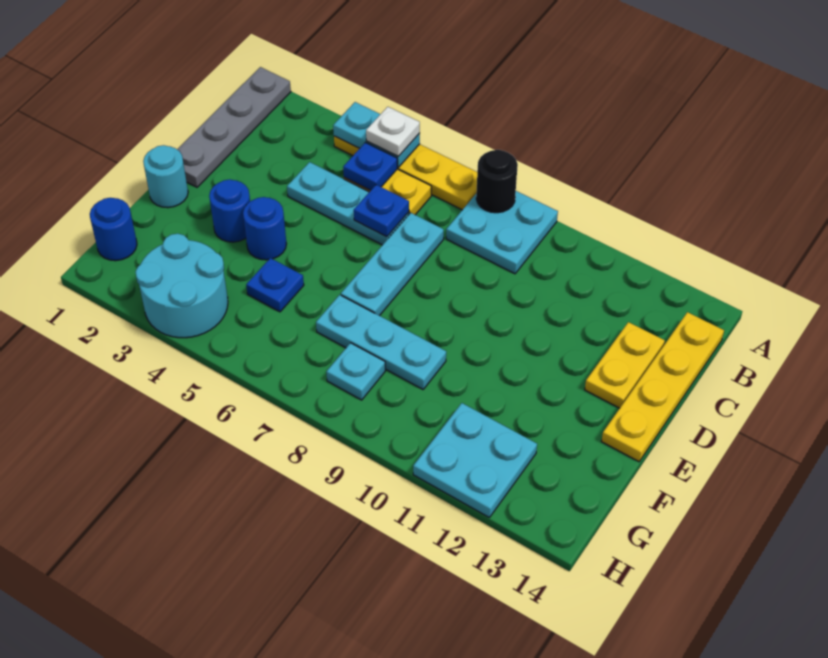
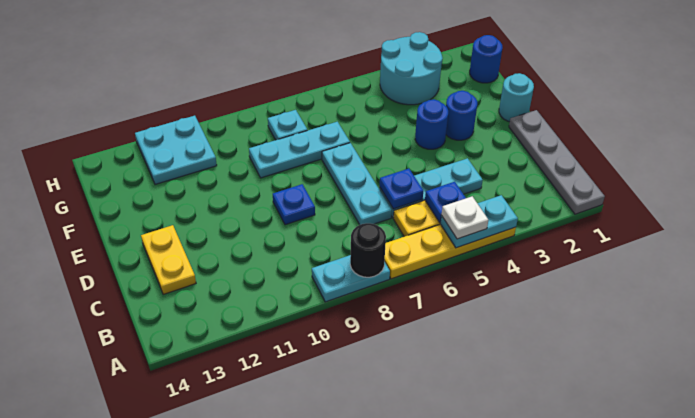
cyan 2x2 plate [446,191,558,274] -> cyan 1x2 plate [312,255,390,302]
yellow 1x4 plate [601,312,724,462] -> none
blue 1x1 plate [246,258,304,312] -> blue 1x1 plate moved to [273,184,315,225]

